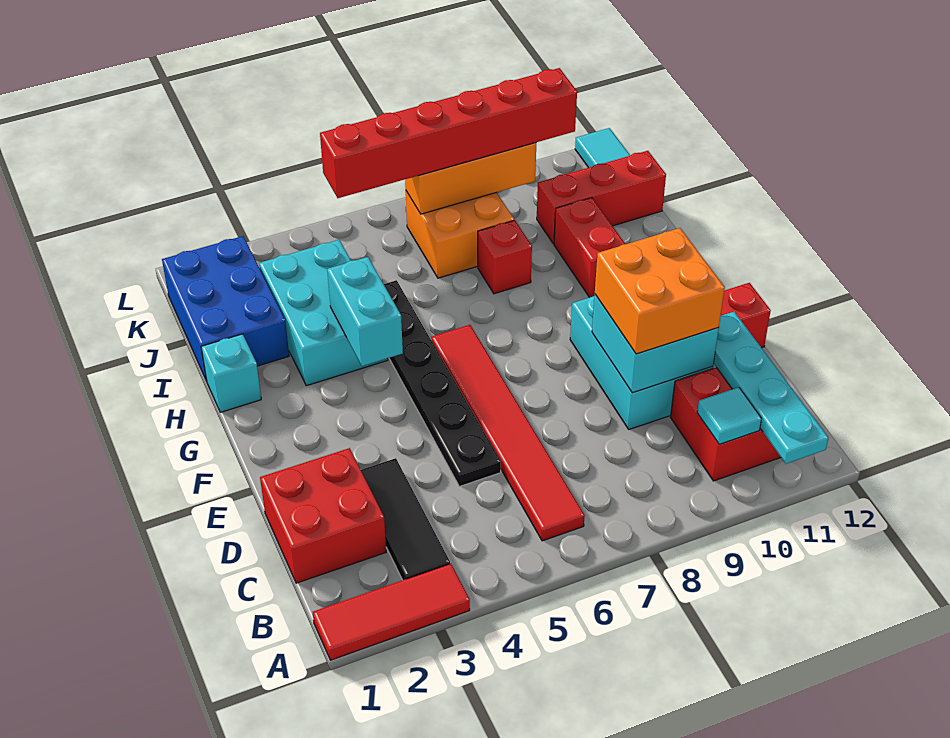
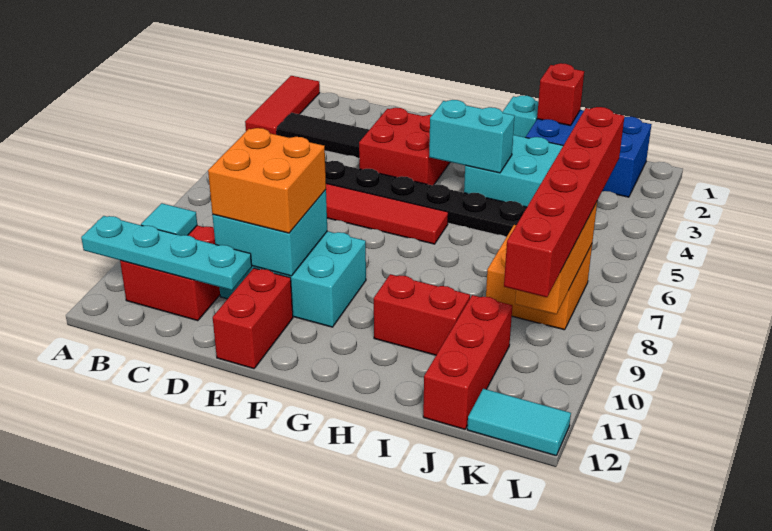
red 2x2 brick [260,448,386,583] -> red 2x2 brick moved to [359,108,450,185]
red 1x1 brick [478,220,532,294] -> red 1x1 brick moved to [537,63,584,126]

